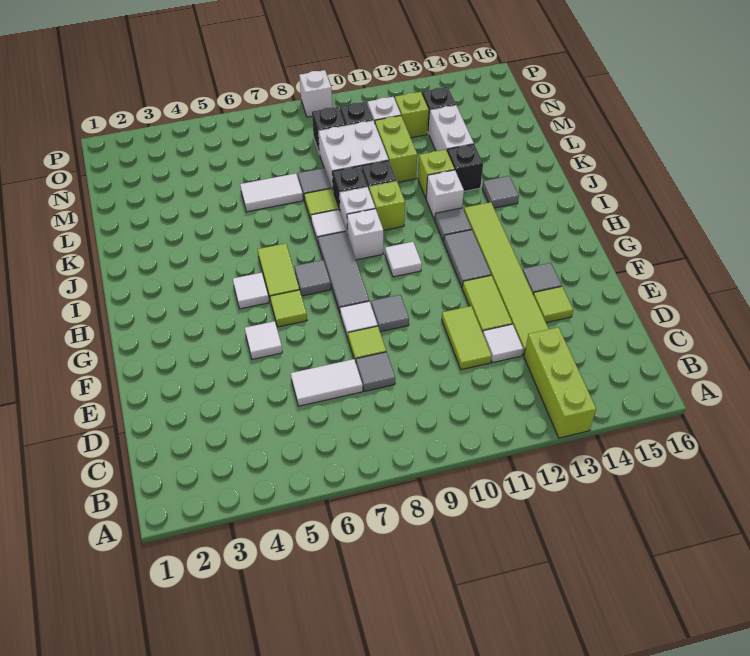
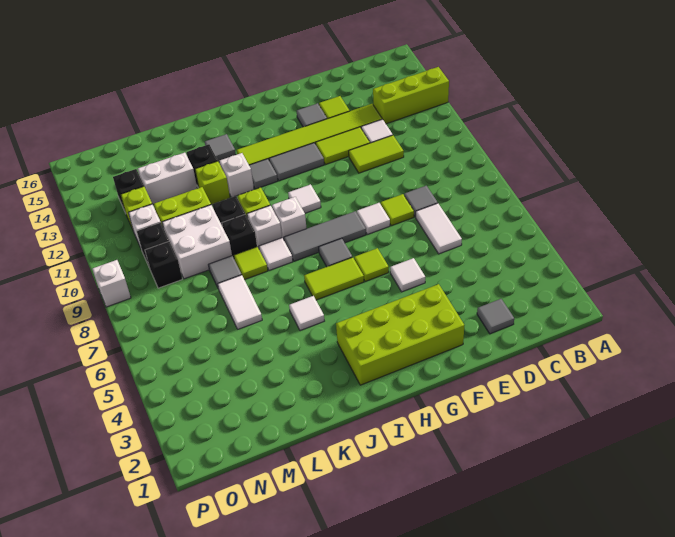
none -> lime 2x4 brick [336,284,464,385]
grey 1x1 tile [371,295,409,332] -> grey 1x1 tile moved to [477,299,514,334]
white 1x1 tile [233,273,269,309] -> white 1x1 tile moved to [289,296,324,331]

